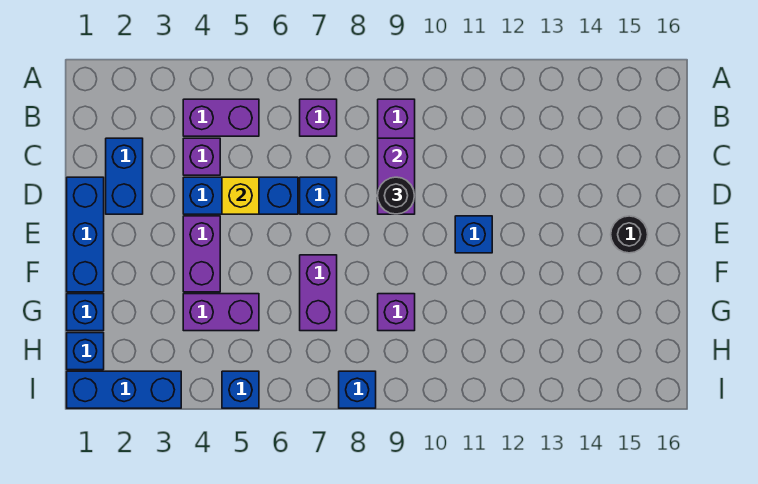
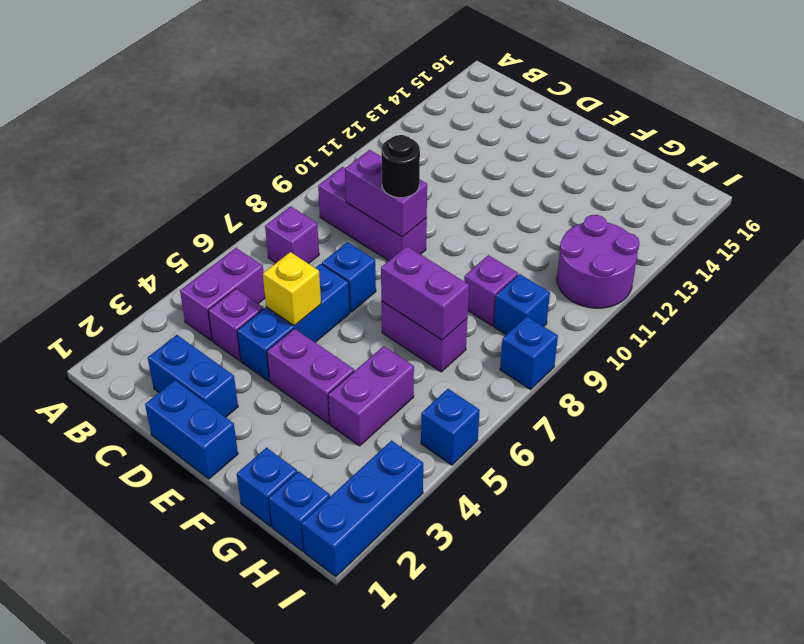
blue 1x3 brick [67,177,104,292] -> blue 1x2 brick [145,380,238,479]
blue 1x1 brick [455,216,492,253] -> blue 1x1 brick moved to [494,274,550,335]
black 1x1 round brick [611,216,648,253] -> none
none -> purple 1x2 brick [381,246,469,340]
none -> purple 2x2 round brick [557,215,640,308]

